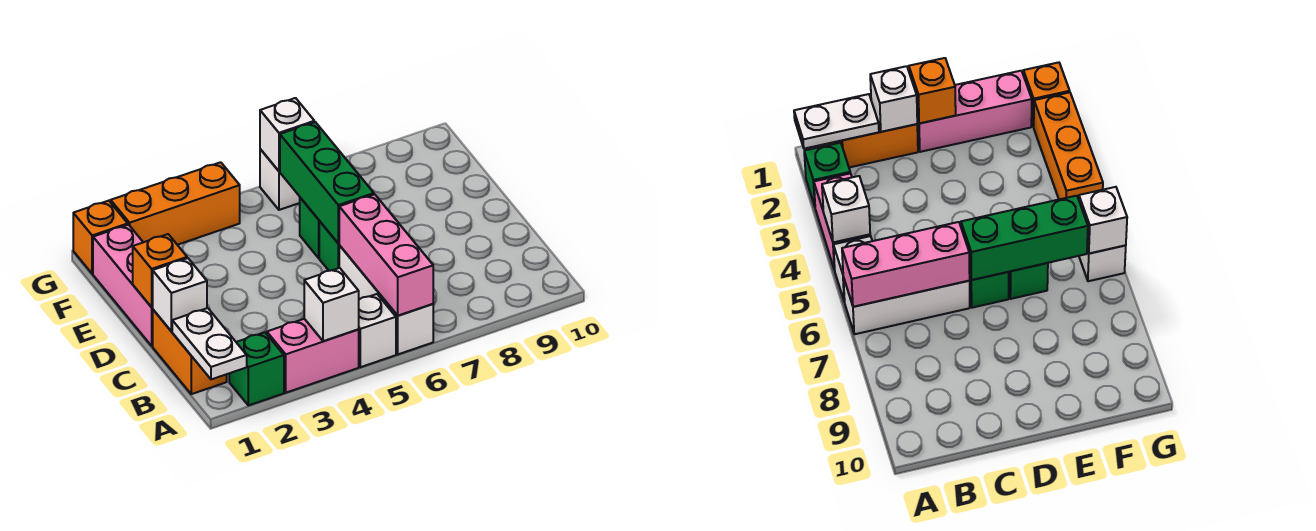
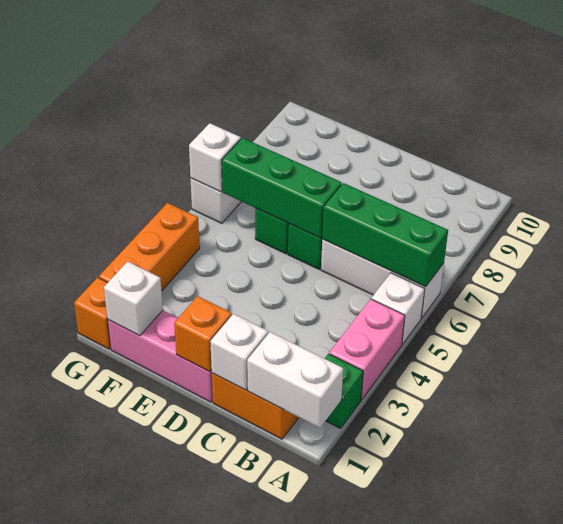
white 1x2 plate [172,308,247,379] -> white 1x2 brick [247,332,343,428]
white 1x1 brick [304,268,359,341] -> white 1x1 brick moved to [104,261,163,336]
pink 1x3 brick [339,194,433,316] -> green 1x3 brick [322,183,448,287]

